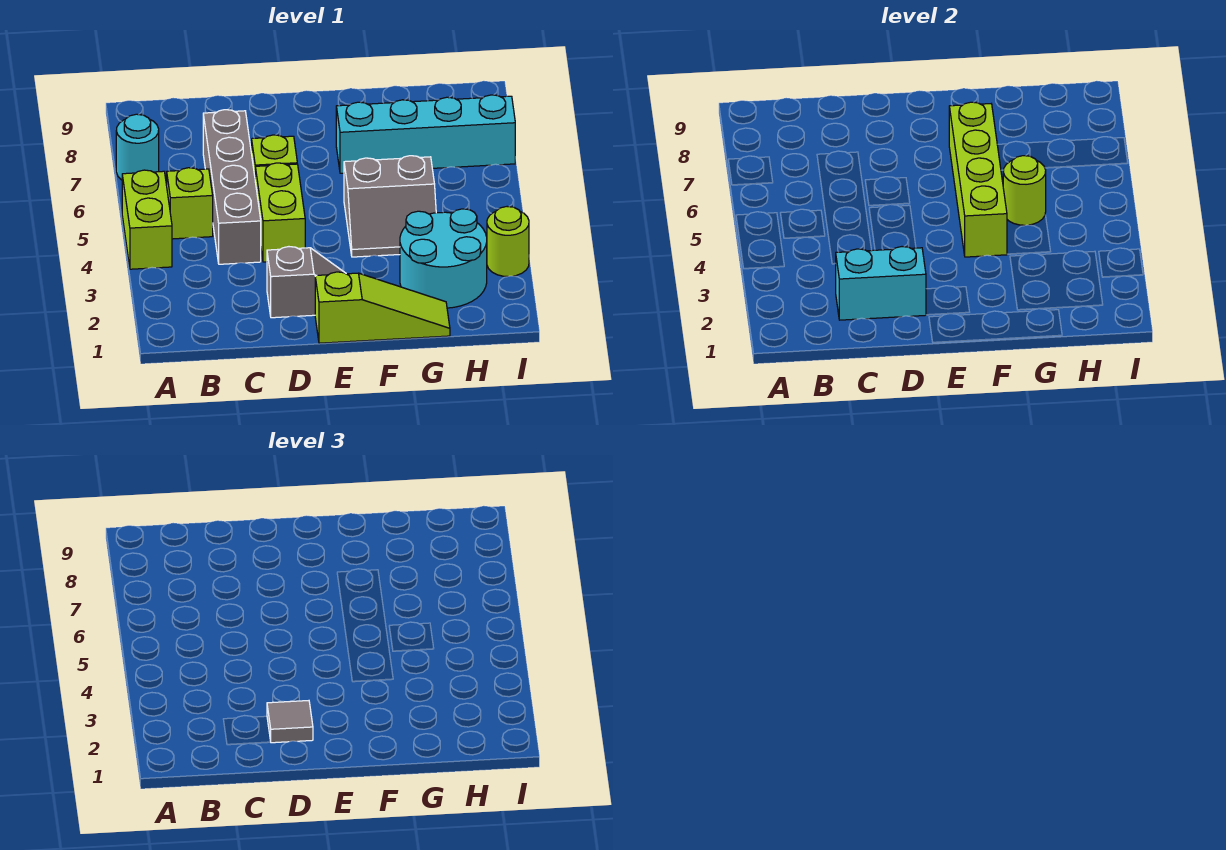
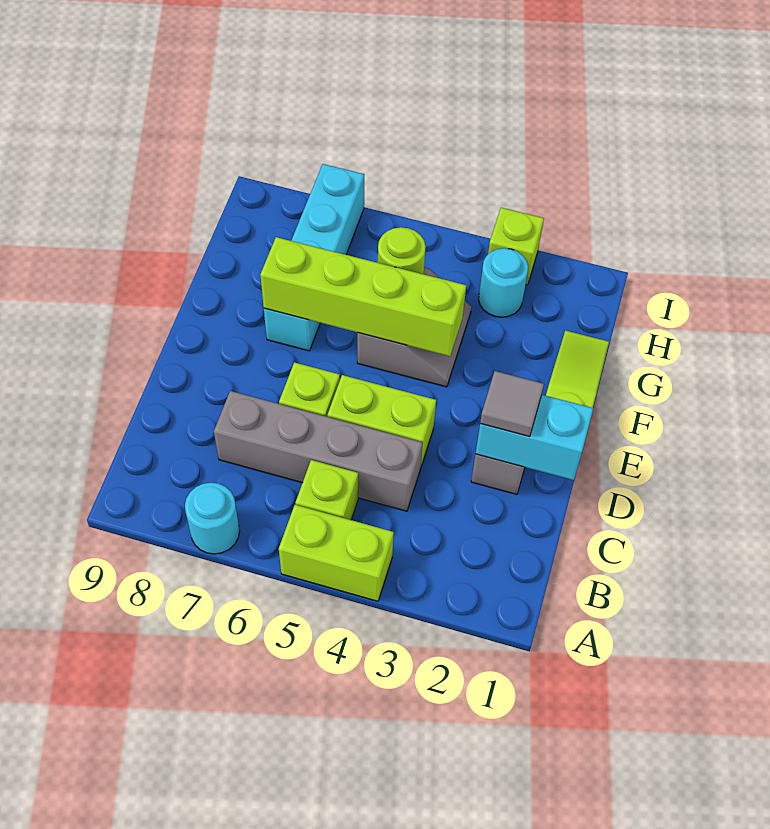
cyan 1x2 brick [835,247,926,320] -> cyan 1x2 brick turned to [476,395,593,480]
cyan 2x2 round brick [400,209,487,308] -> cyan 1x1 round brick [479,248,528,317]
lime 1x1 round brick [487,207,529,276] -> lime 1x1 brick [488,208,544,285]

